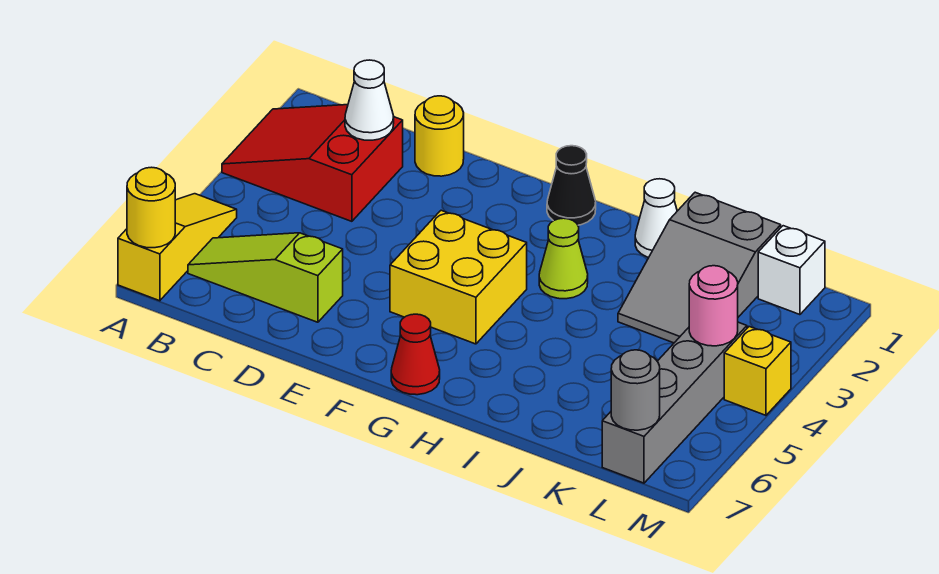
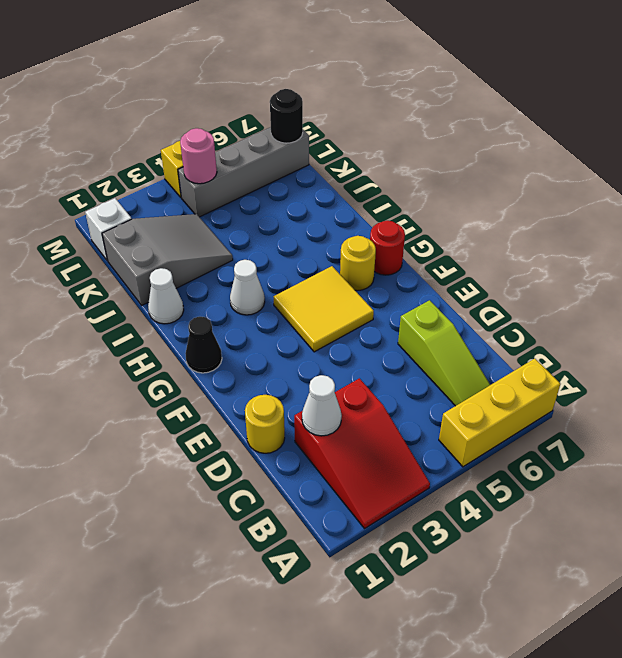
yellow 1x3 slope [118,194,237,301] -> yellow 1x3 brick [439,359,560,467]
yellow 1x1 round brick [127,167,175,248] -> yellow 1x1 round brick moved to [340,236,376,291]
yellow 2x2 brick [390,210,527,344] -> yellow 2x2 tile [274,266,374,352]
red 1x1 cone [391,314,440,395] -> red 1x1 round brick [370,221,405,275]
lime 1x1 cone [539,218,588,299] -> white 1x1 cone [230,260,265,315]
grey 1x1 round brick [611,350,660,430] -> black 1x1 round brick [270,89,303,143]

